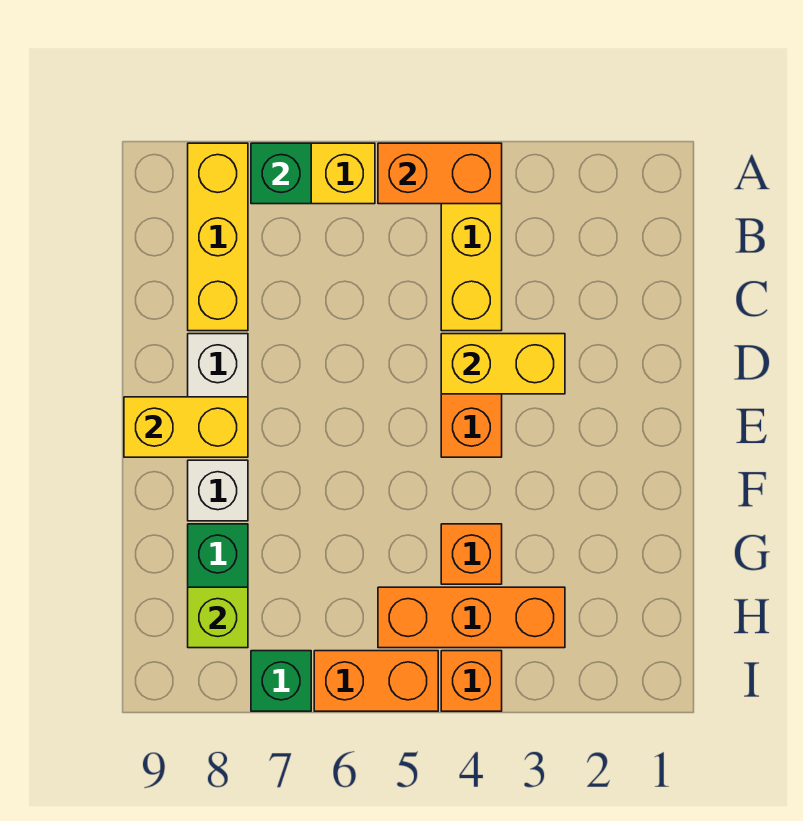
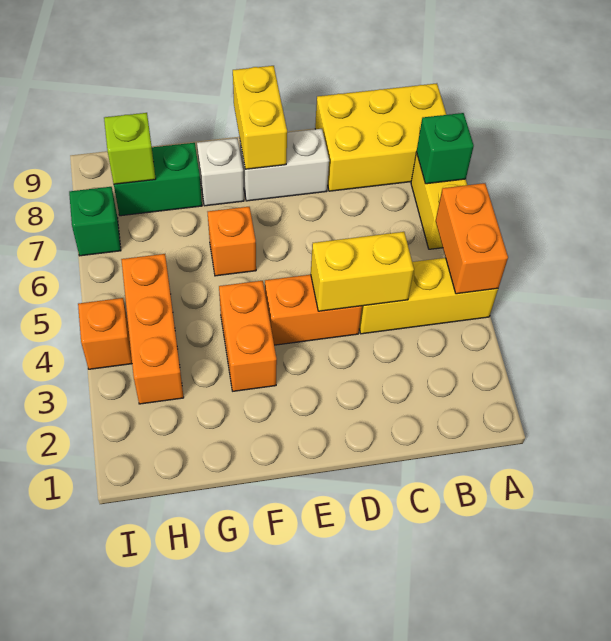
yellow 1x3 brick [188,143,248,331] -> yellow 2x3 brick [315,83,446,191]
yellow 1x2 brick [441,334,565,394] -> yellow 1x2 brick turned to [311,232,414,311]
orange 1x1 brick [441,524,502,584] -> orange 1x1 brick moved to [208,207,256,276]
orange 1x2 brick [314,651,438,711] -> orange 1x2 brick moved to [219,281,277,391]

